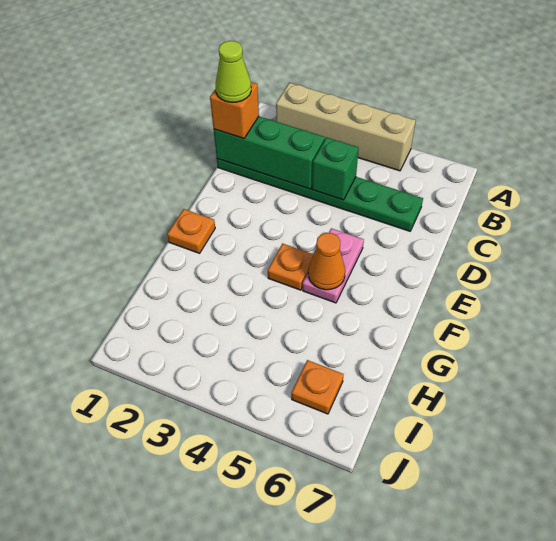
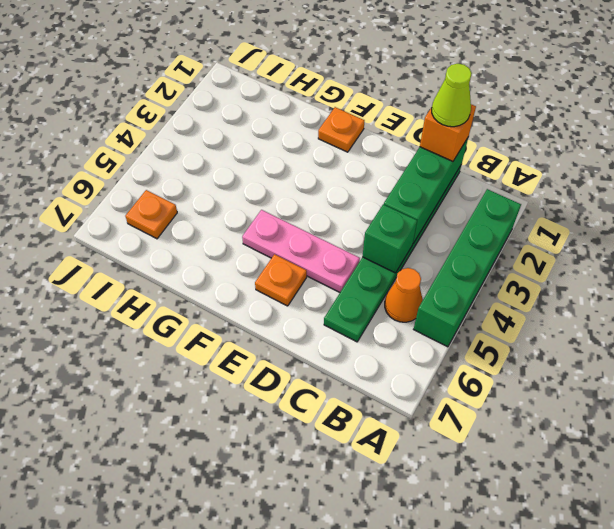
tan 1x4 brick [276,83,416,171] -> green 1x4 brick [414,189,521,347]
pink 1x2 plate [303,228,364,303] -> pink 1x3 plate [242,210,360,292]
orange 1x1 plate [268,244,314,290] -> orange 1x1 plate moved to [255,254,307,306]
orange 1x1 cone [308,233,345,290] -> orange 1x1 cone moved to [385,268,423,322]

